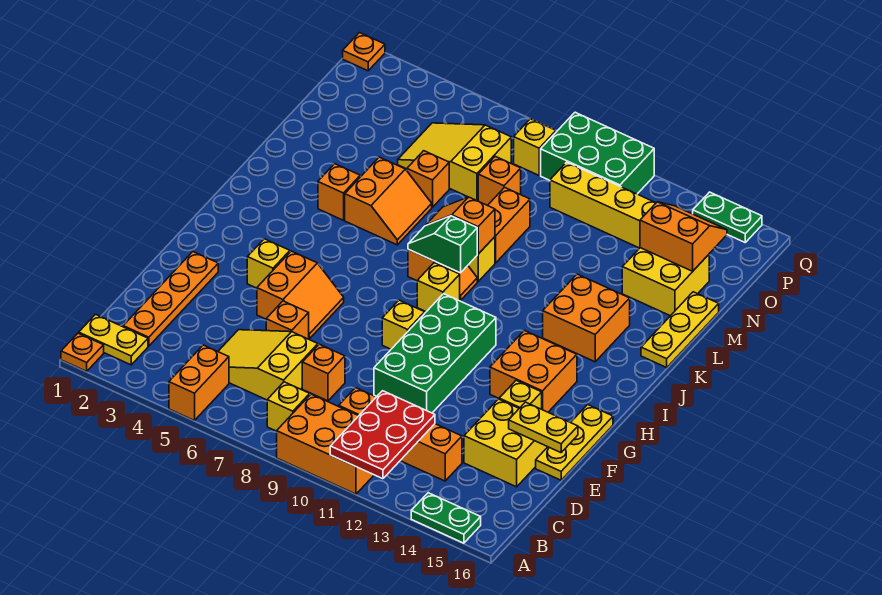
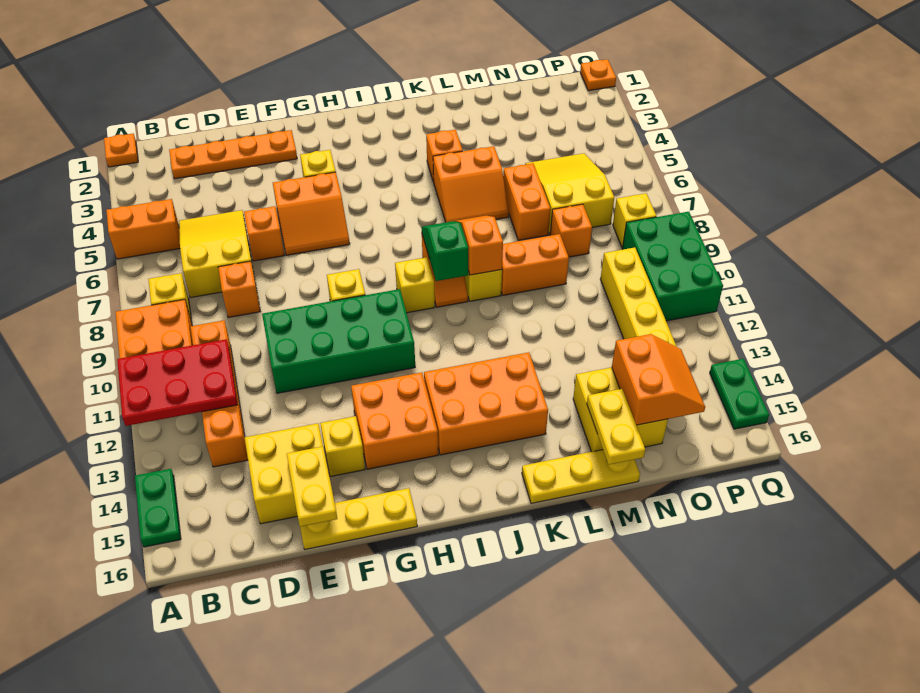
yellow 1x2 plate [79,314,148,365] -> yellow 1x2 plate moved to [587,389,645,465]
orange 2x2 brick [543,274,630,362] -> orange 2x3 brick [424,352,548,455]
orange 1x1 brick [407,151,449,207] -> orange 1x2 brick [503,163,550,240]

